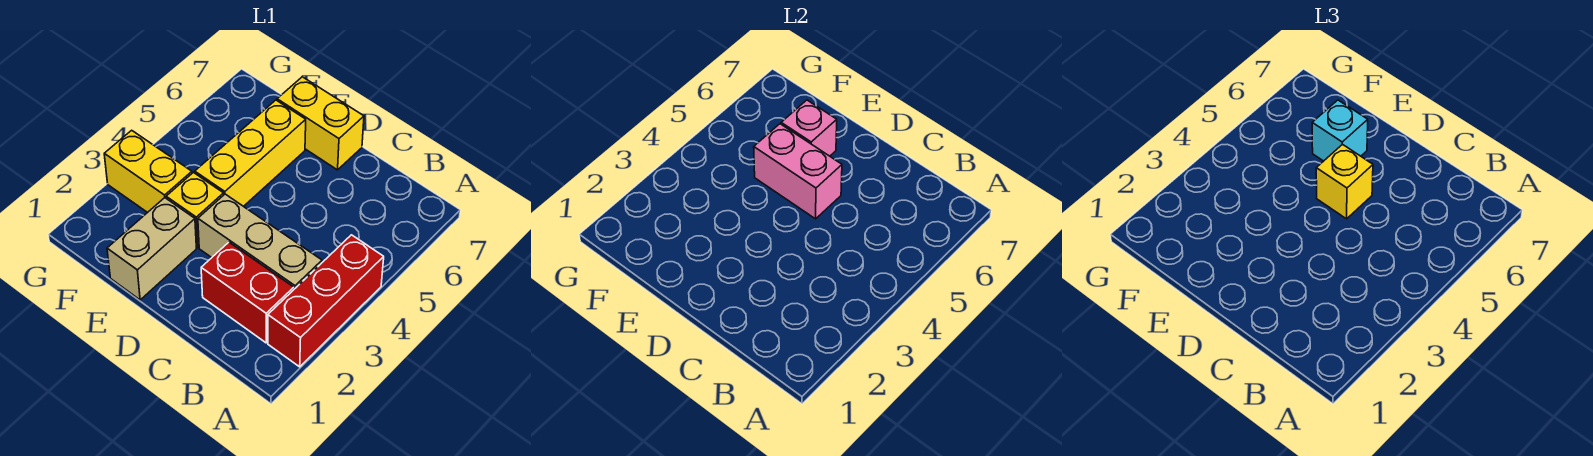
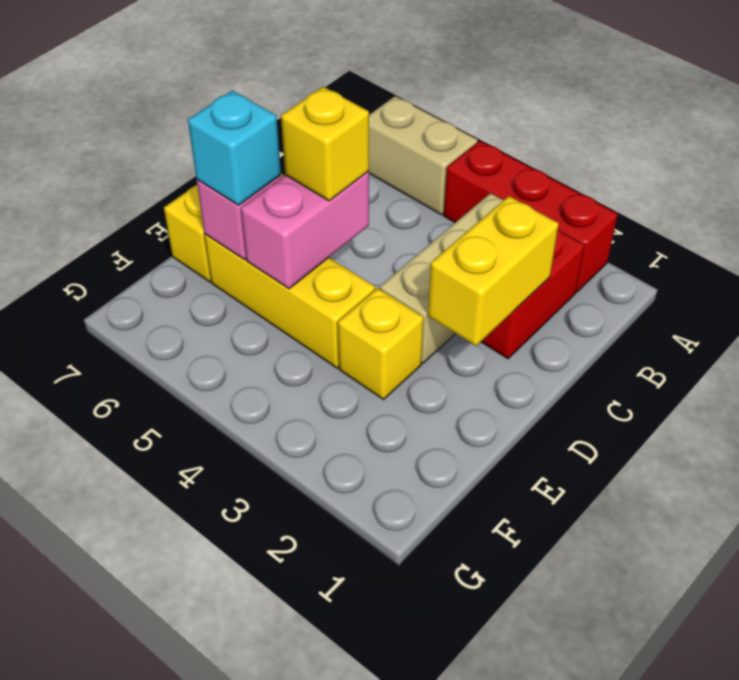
tan 1x2 brick [107,198,196,300] -> tan 1x2 brick moved to [369,96,478,215]
yellow 1x2 brick [104,130,192,213] -> yellow 1x2 brick moved to [428,196,559,346]

